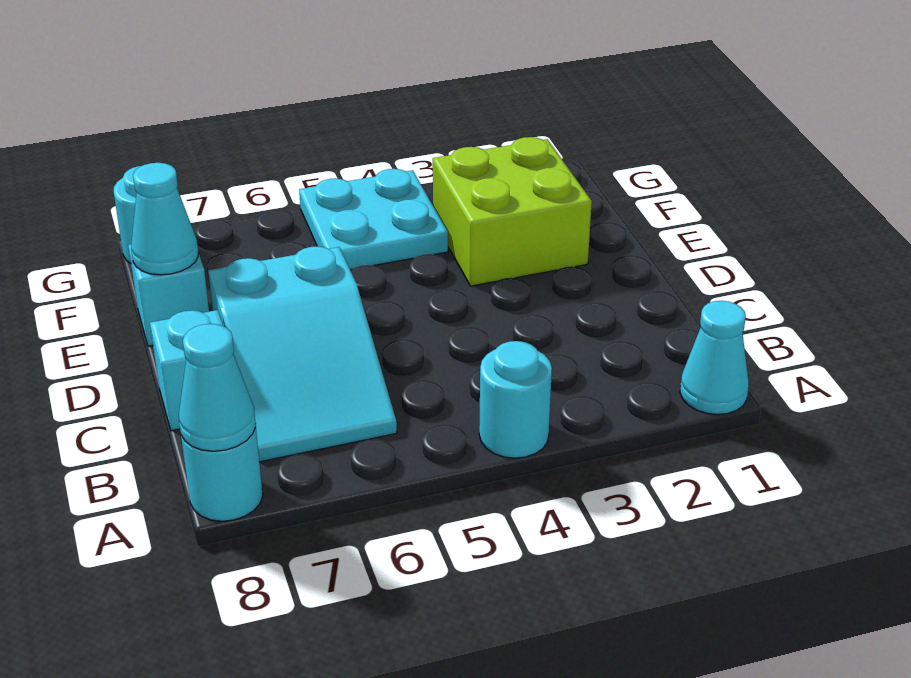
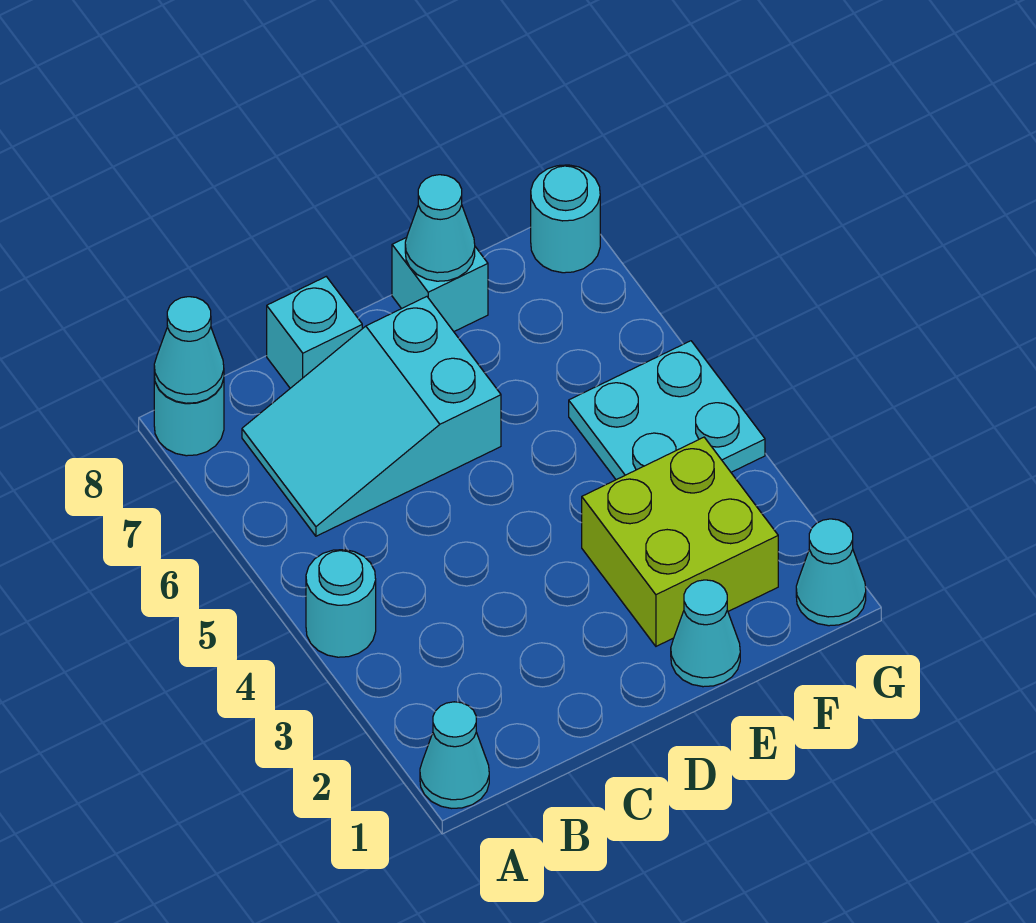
none -> cyan 1x1 cone [671,580,740,687]
none -> cyan 1x1 cone [796,519,866,626]

